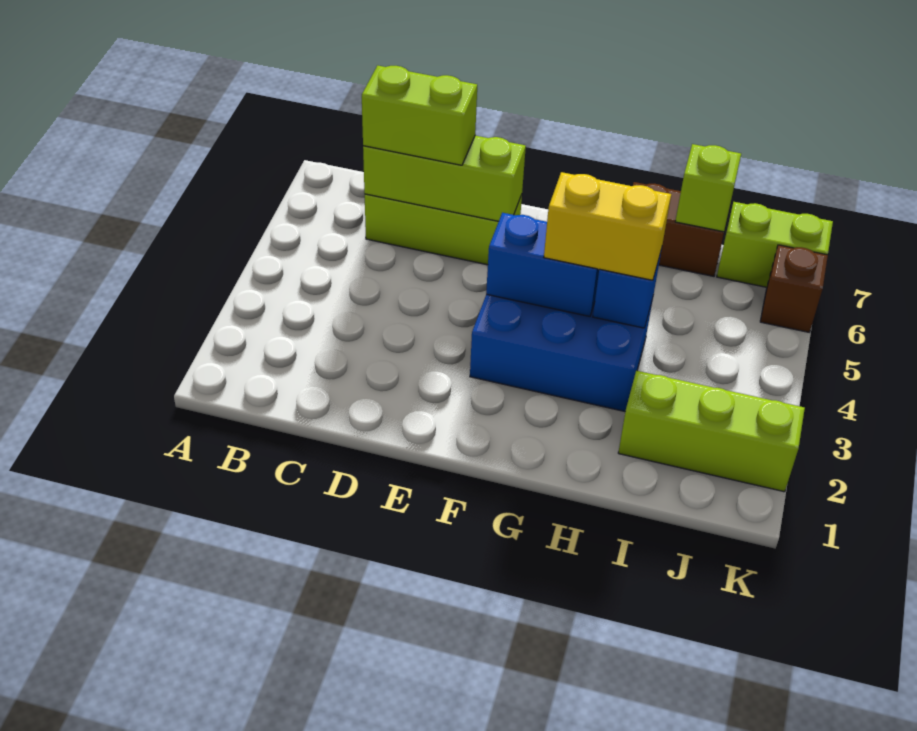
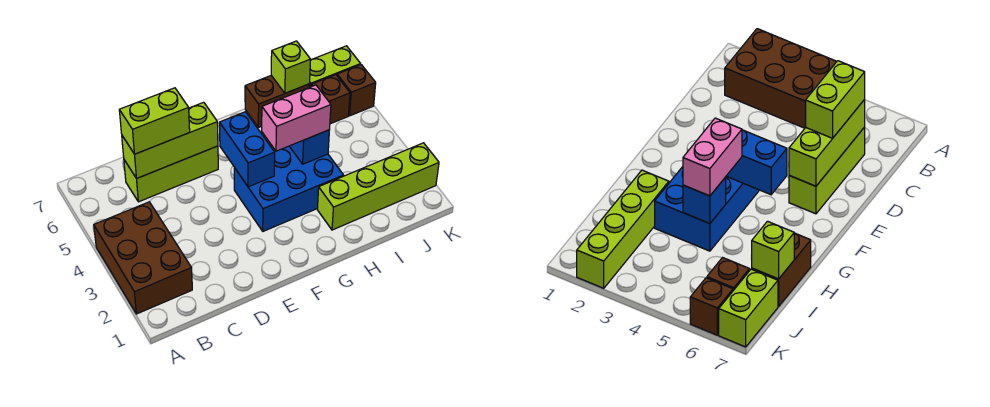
none -> brown 2x3 brick [94,202,192,314]
blue 1x2 brick [486,213,599,316] -> blue 1x2 brick turned to [219,112,275,187]
yellow 1x2 brick [544,172,671,280] -> pink 1x2 brick [262,85,331,151]
lime 1x3 brick [618,371,805,492] -> lime 1x4 brick [317,143,439,230]
none -> brown 1x1 brick [311,75,350,124]

